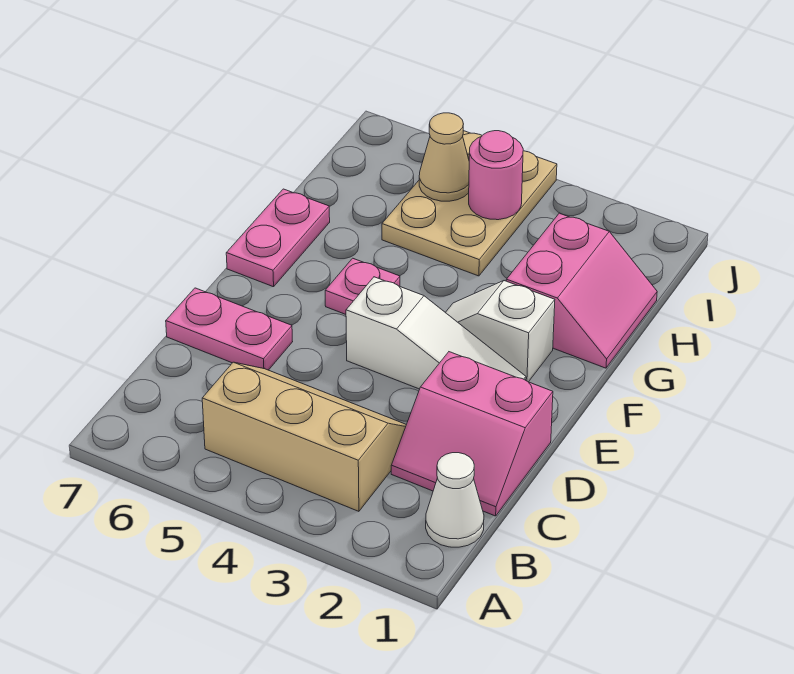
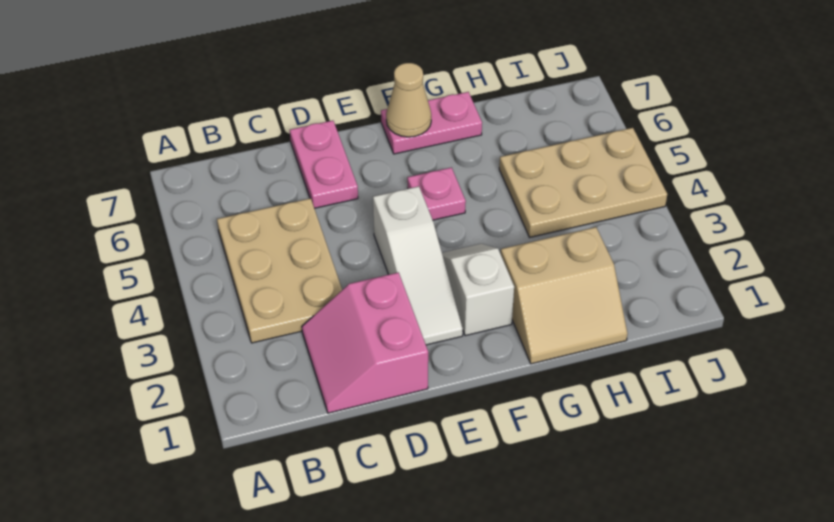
white 1x1 cone [426,453,484,547] -> none
tan 2x3 slope [202,362,406,511] -> tan 2x3 plate [217,198,342,343]
pink 2x2 slope [506,213,657,368] -> tan 2x2 slope [501,227,627,364]
pink 1x1 round brick [469,131,523,220] -> none
tan 1x1 cone [419,113,469,201] -> tan 1x1 cone moved to [386,63,431,137]

